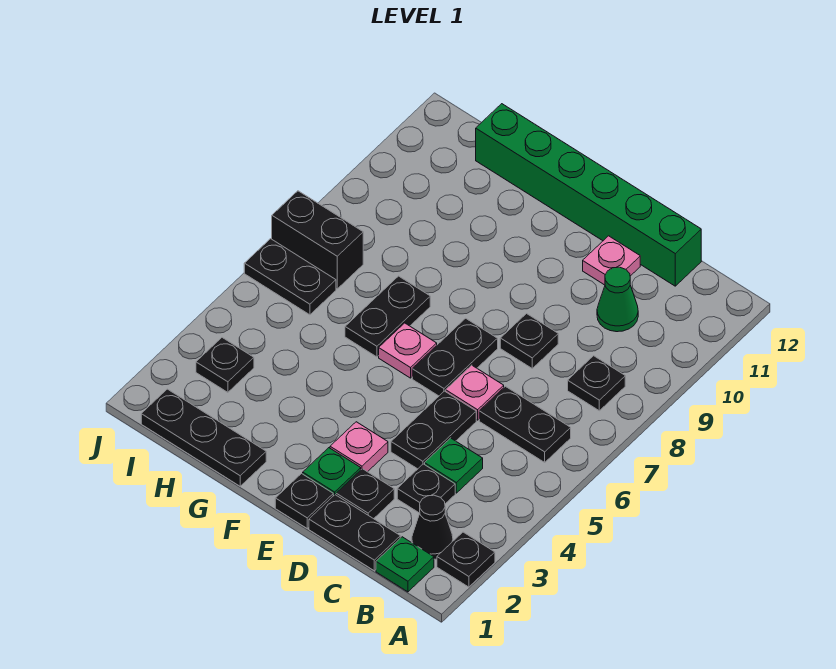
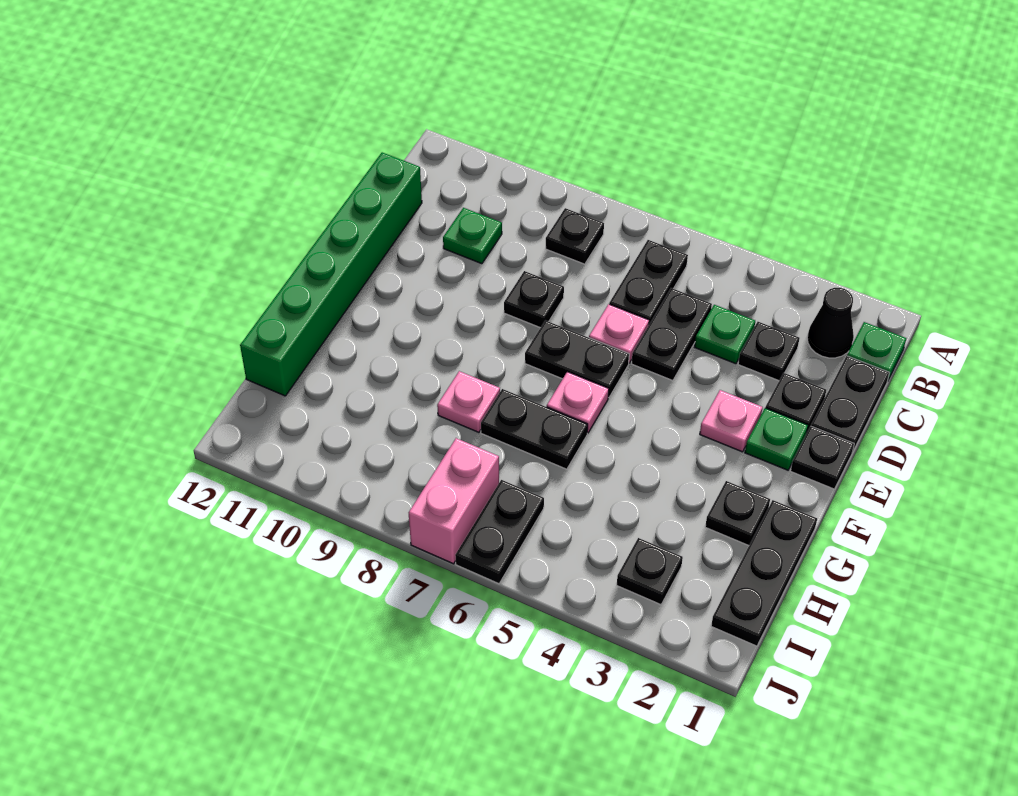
black 1x1 plate [437,532,495,587] -> black 1x1 plate moved to [705,481,770,546]
green 1x1 cone [597,267,638,332] -> green 1x1 plate [443,208,502,264]
black 1x2 plate [391,391,476,469] -> black 1x2 plate turned to [632,288,712,381]
pink 1x1 plate [583,236,640,285] -> pink 1x1 plate moved to [437,371,500,432]
black 1x2 brick [272,191,363,289] -> pink 1x2 brick [409,438,499,564]

